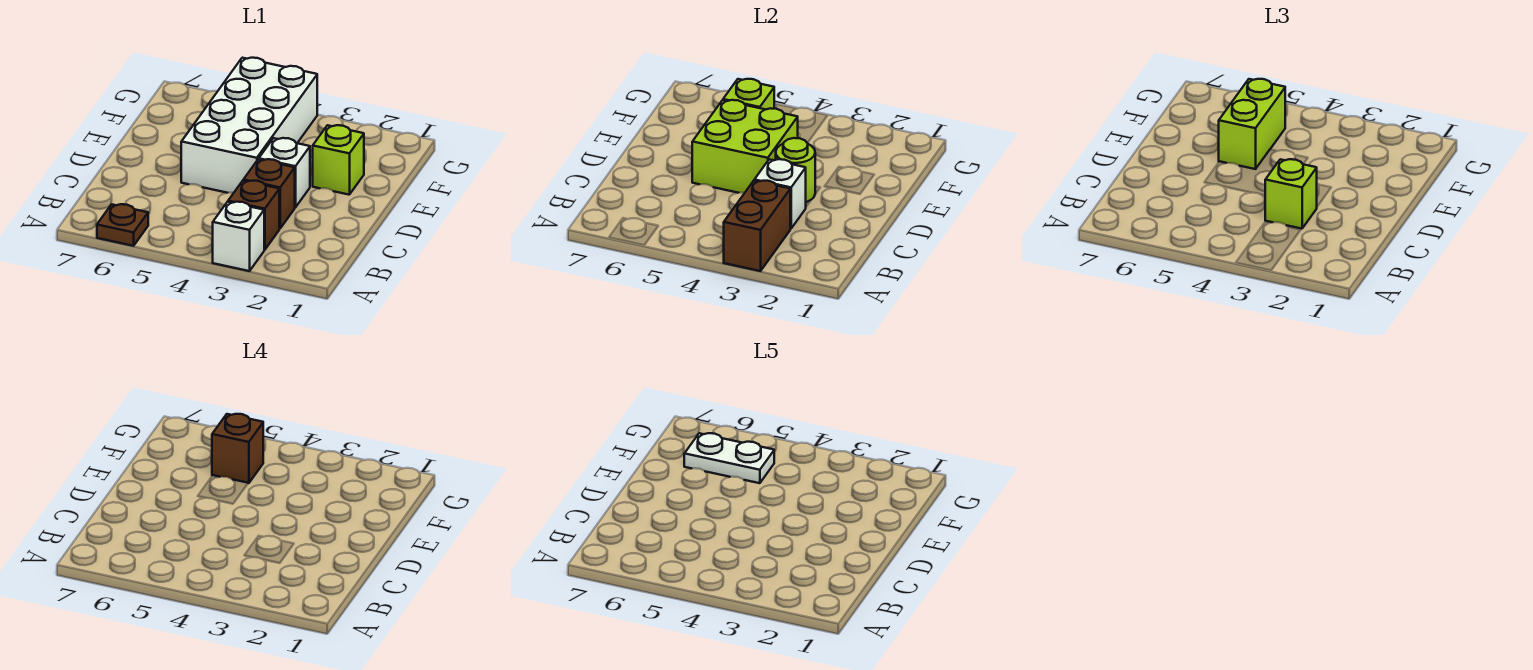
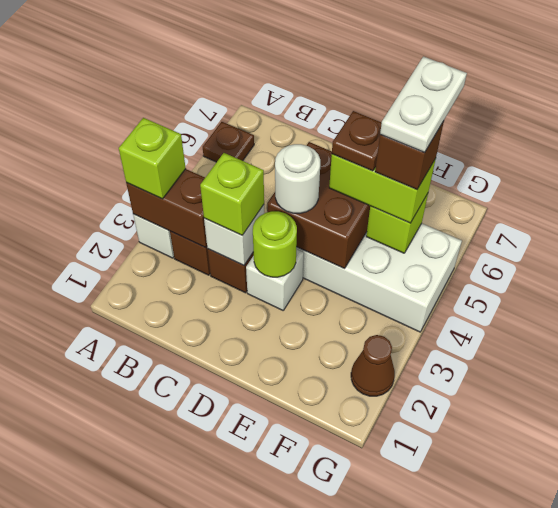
lime 2x2 brick [692,100,798,193] -> brown 2x2 brick [267,142,370,268]
none -> white 1x1 round brick [275,144,320,213]
lime 1x1 brick [313,125,364,195] -> lime 1x1 brick moved to [119,118,186,199]
none -> brown 1x1 plate [332,111,382,171]
none -> brown 1x1 cone [351,335,395,396]

